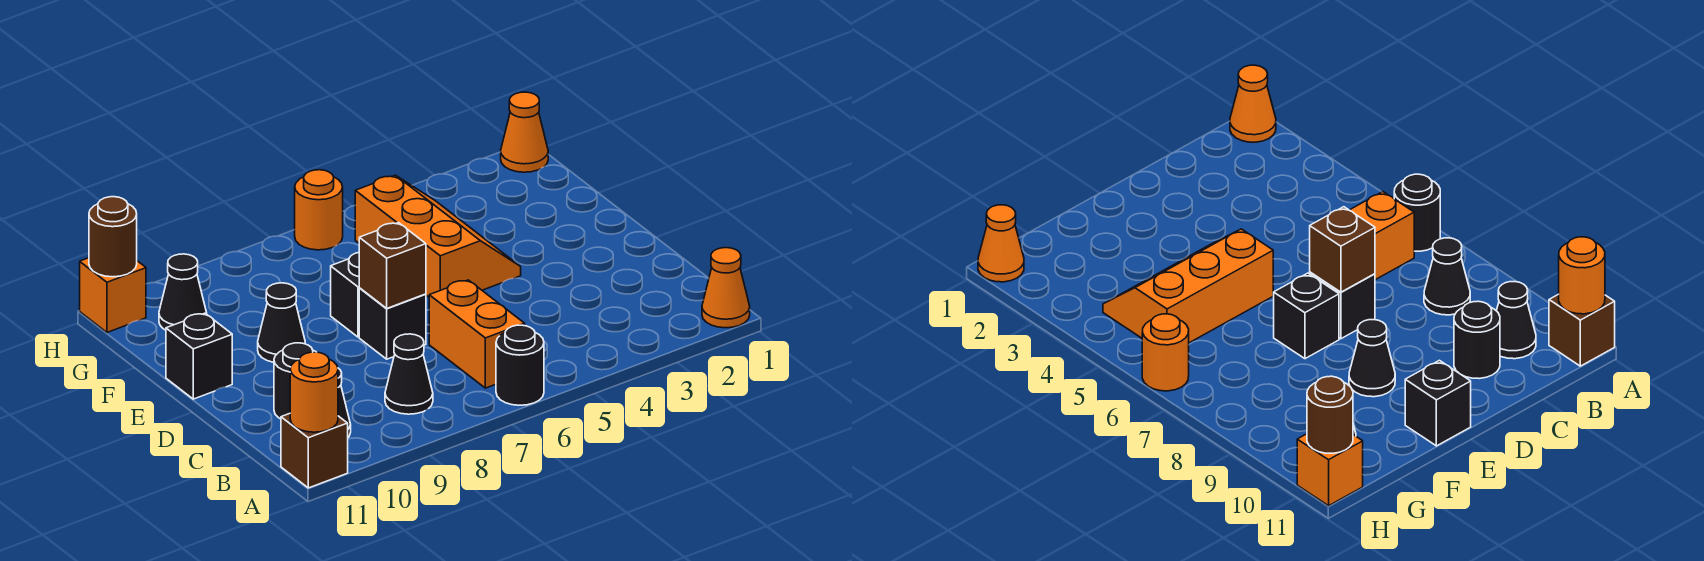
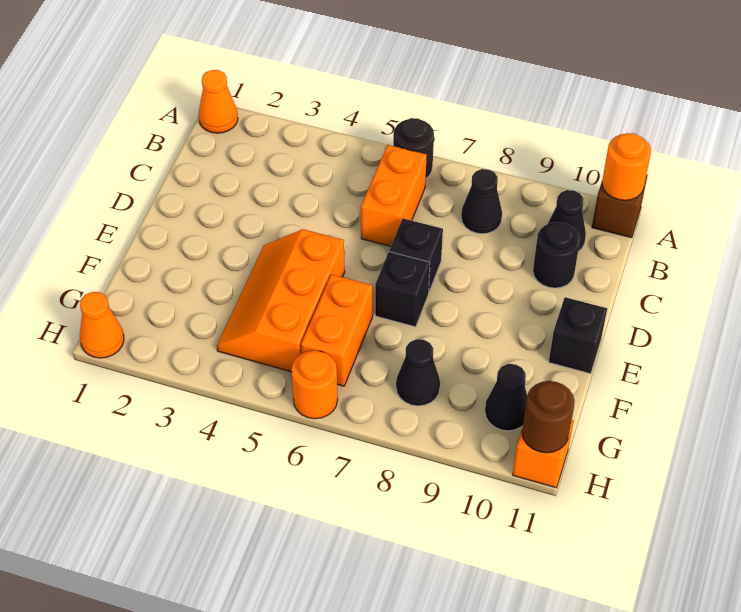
brown 1x1 brick [359,223,426,309] -> none
black 1x1 cone [258,283,305,362] -> black 1x1 cone moved to [396,339,440,406]
none -> orange 1x2 brick [301,275,373,386]

